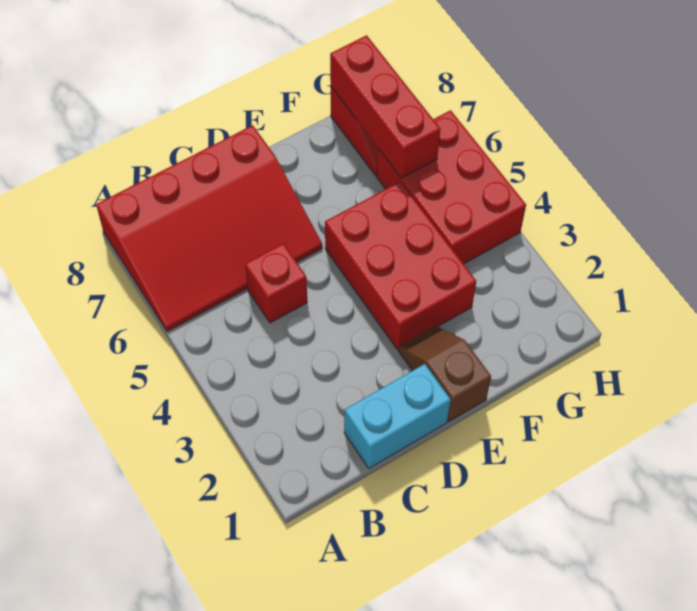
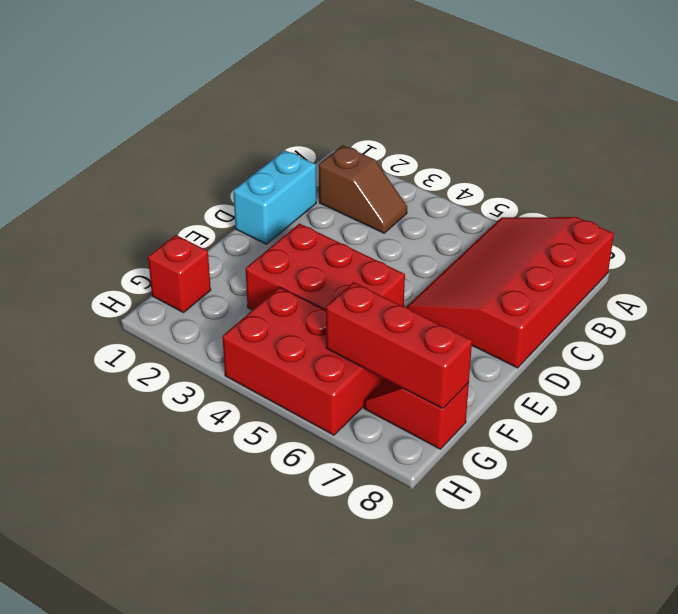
red 1x1 brick [245,244,307,323] -> red 1x1 brick moved to [148,235,211,313]
brown 1x2 slope [398,326,491,422] -> brown 1x2 slope moved to [319,145,407,233]

